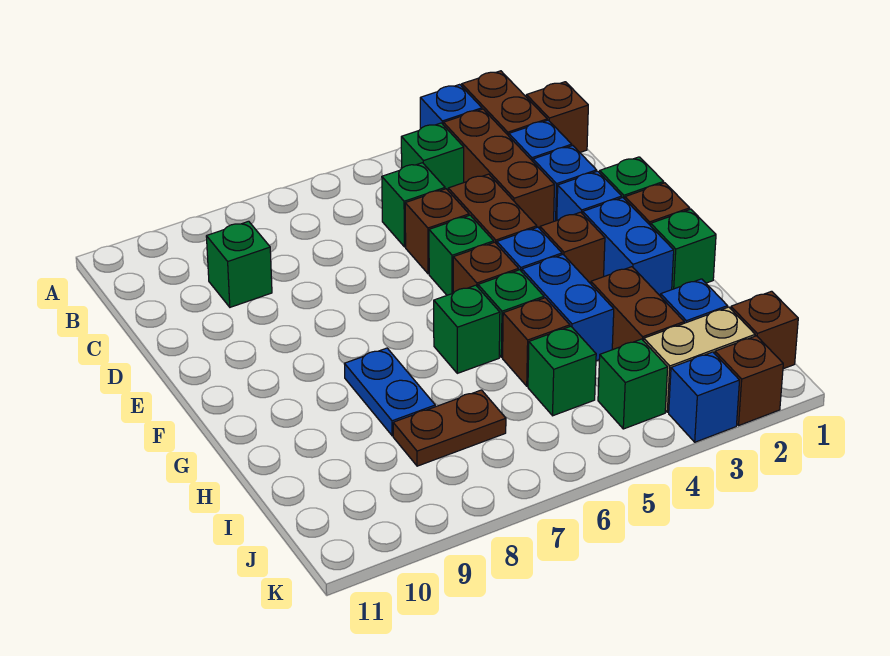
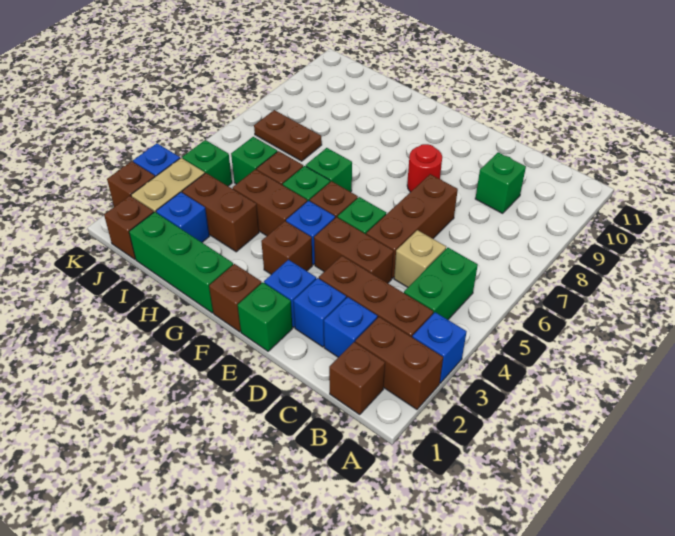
green 1x1 brick [401,123,464,190] -> green 1x2 brick [404,248,478,320]
green 1x1 brick [382,163,445,247] -> tan 1x1 brick [394,230,446,287]
brown 1x1 brick [405,189,469,274] -> brown 1x3 brick [366,174,458,278]
none -> red 1x1 round brick [407,144,442,192]
blue 1x2 brick [583,198,674,296] -> none
green 1x1 brick [651,209,716,289] -> green 1x3 brick [129,212,233,313]
blue 1x2 brick [522,255,614,361] -> brown 1x2 brick [233,169,307,236]
blue 1x2 plate [344,348,435,436] -> none
brown 1x2 plate [393,390,506,466] -> brown 1x2 plate turned to [254,110,322,161]

